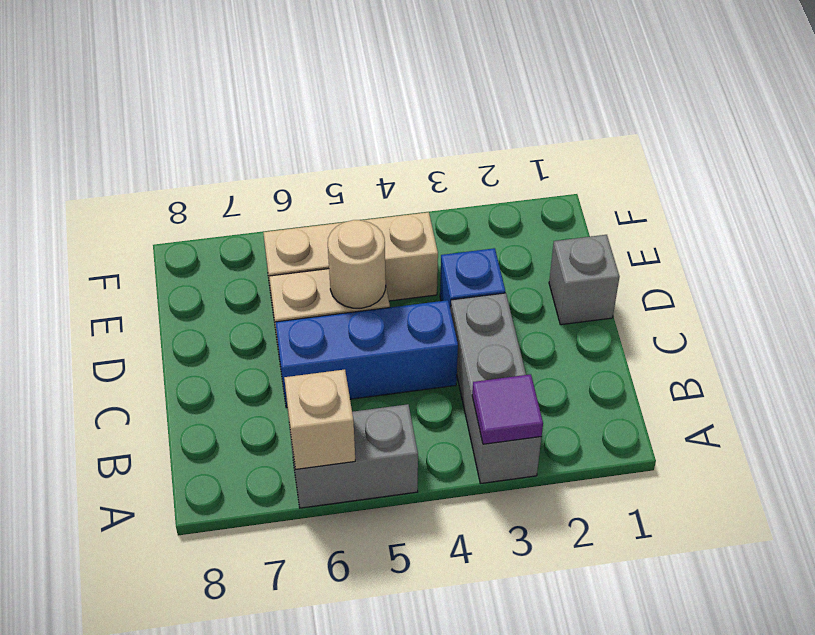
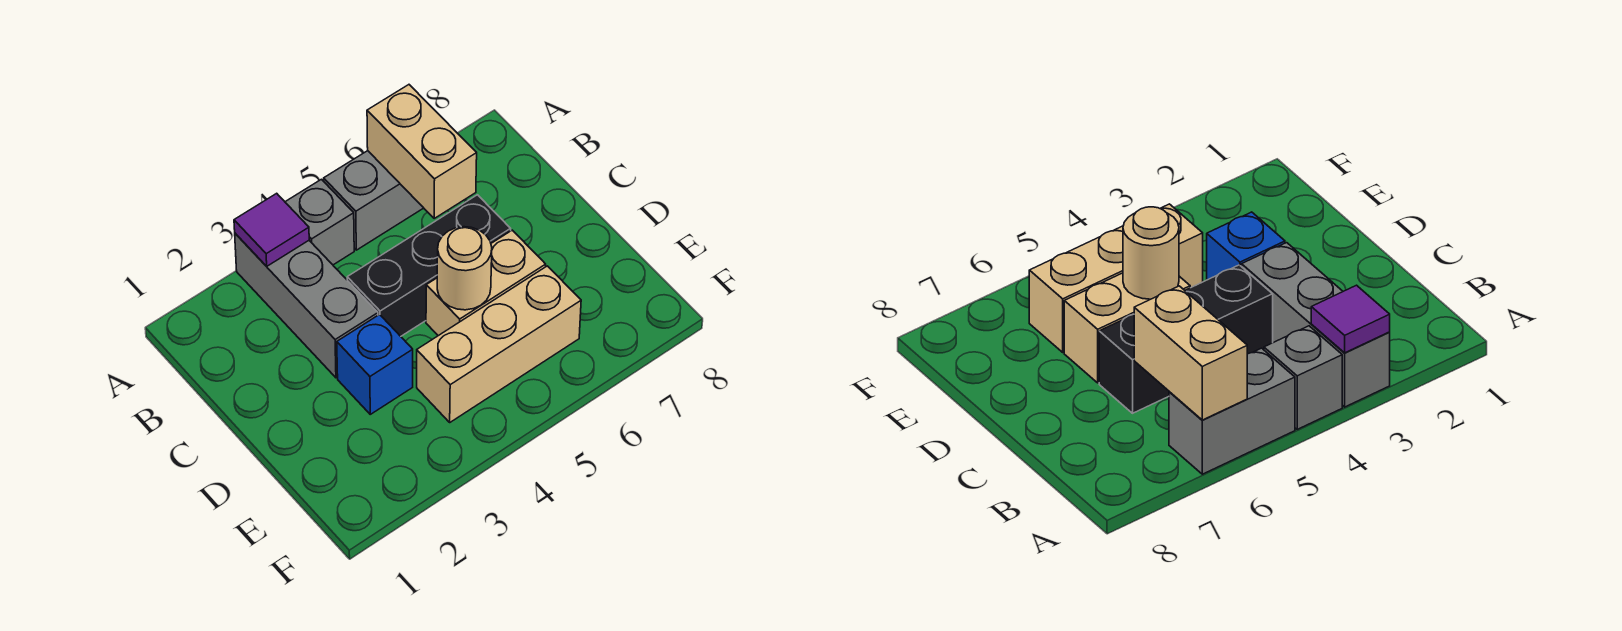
tan 1x1 brick [284,369,355,469] -> tan 1x2 brick [367,85,477,218]
blue 1x3 brick [276,300,458,408] -> black 1x3 brick [347,195,511,336]
grey 1x1 brick [549,235,620,325] -> grey 1x1 brick moved to [285,179,354,265]

